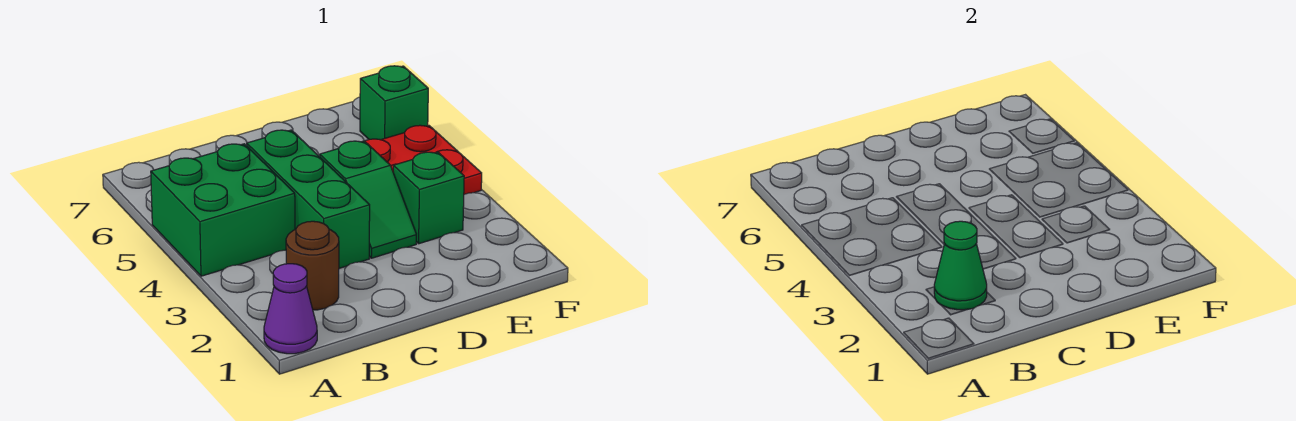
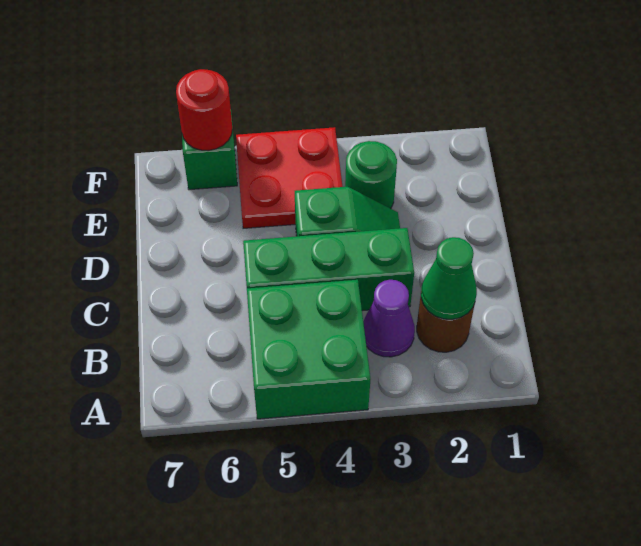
purple 1x1 cone [264,264,317,354] -> purple 1x1 cone moved to [363,280,415,357]
green 1x1 brick [393,152,464,244] -> green 1x1 round brick [345,141,397,209]
none -> red 1x1 round brick [176,69,232,151]

